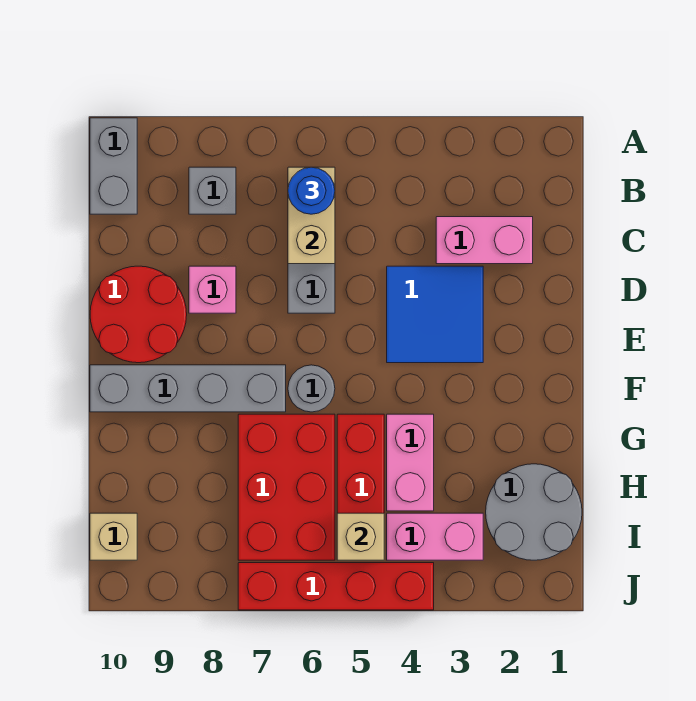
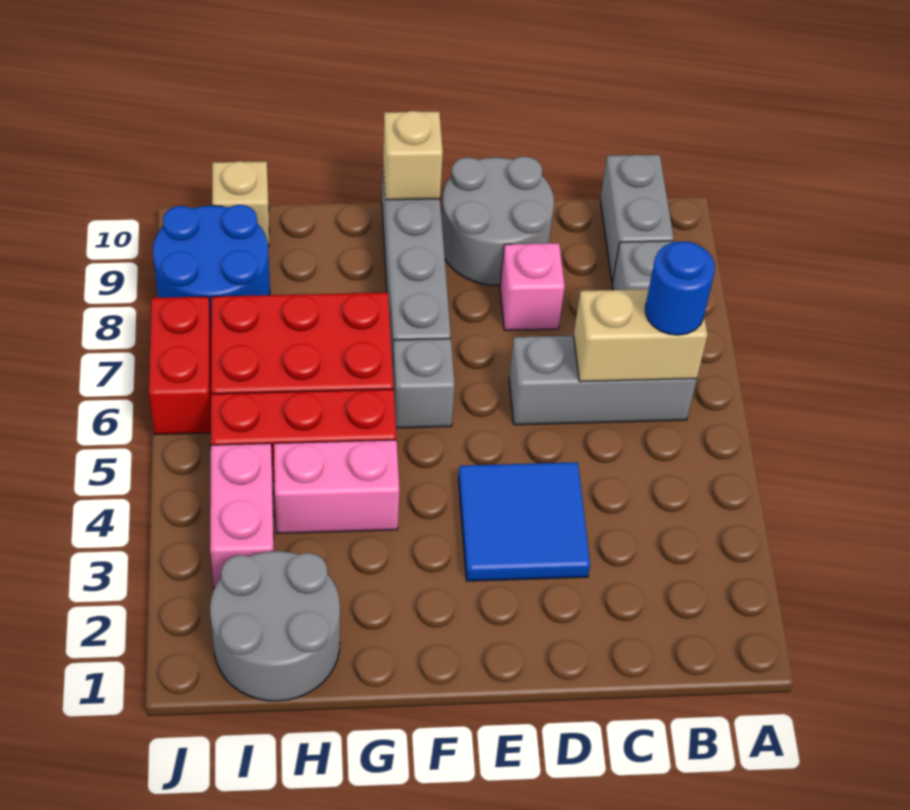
grey 1x2 brick [90,118,137,214] -> grey 1x2 brick turned to [600,155,674,283]
pink 1x2 brick [436,217,533,264] -> none
red 2x2 round brick [90,266,187,363] -> grey 2x2 round brick [441,157,554,285]
grey 1x1 round brick [288,365,335,412] -> grey 1x1 brick [392,339,455,428]
tan 1x1 brick [337,513,384,560] -> tan 1x1 brick moved to [383,111,443,200]
none -> blue 2x2 round brick [153,205,270,327]
red 1x4 brick [238,563,434,610] -> red 1x2 brick [149,297,212,435]

